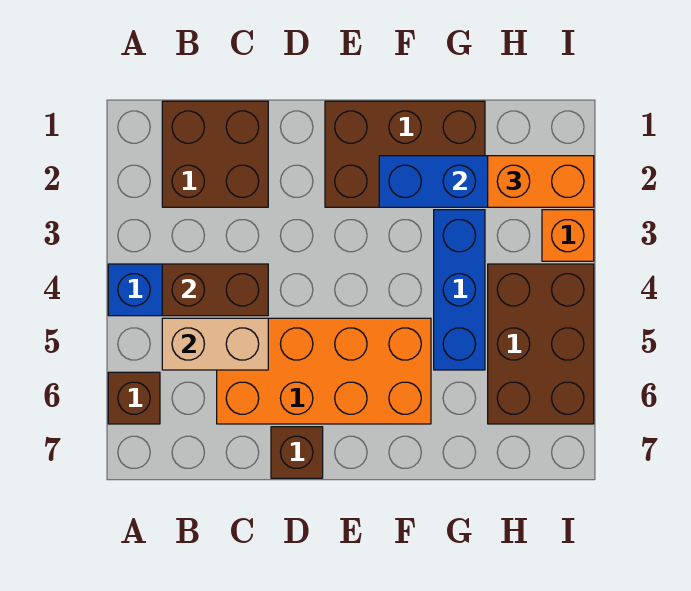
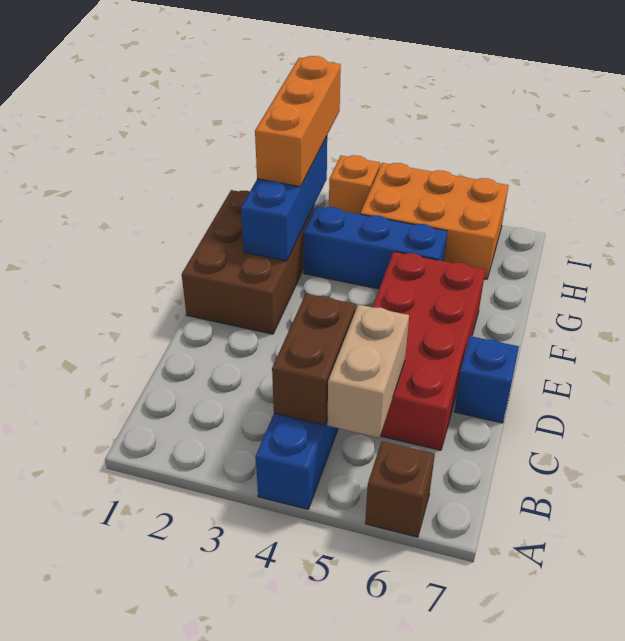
brown 2x2 brick [162,101,268,207] -> none
orange 2x4 brick [217,318,431,424] -> red 2x4 brick [373,252,485,450]
brown 1x1 brick [271,427,323,478] -> blue 1x1 brick [454,336,519,423]
orange 1x2 brick [488,156,594,207] -> orange 1x3 brick [255,56,341,187]
brown 2x3 brick [488,264,594,424] -> orange 2x3 brick [360,163,509,279]

